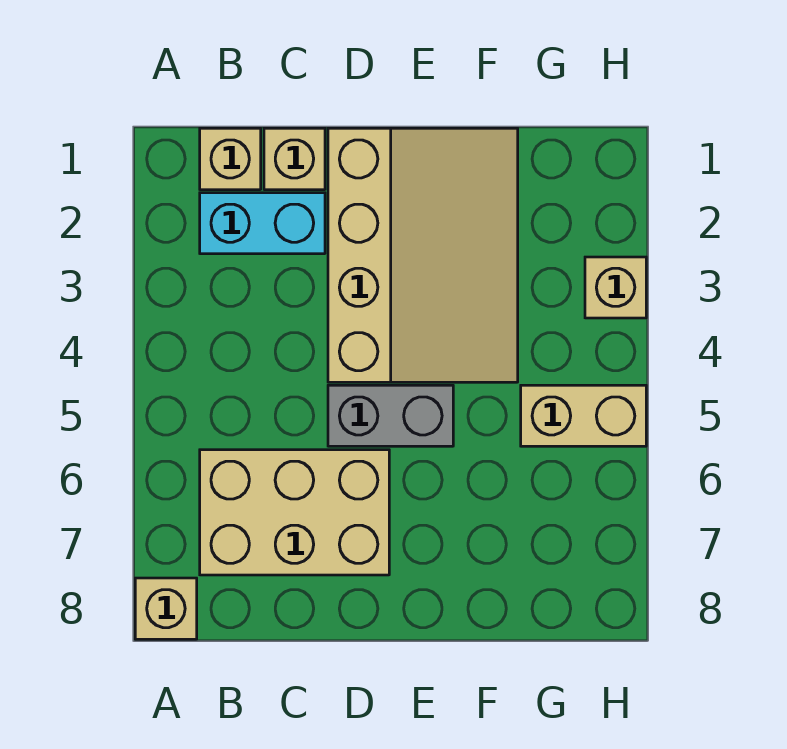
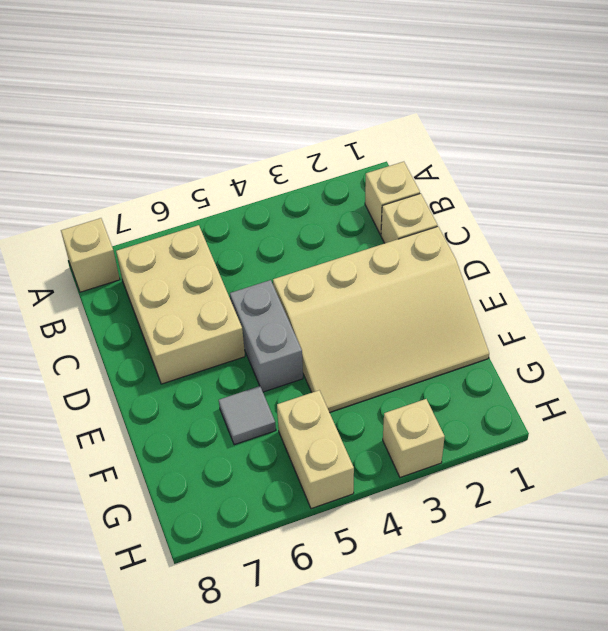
cyan 1x2 brick [200,193,325,254] -> none
none -> grey 1x1 tile [219,386,276,445]

